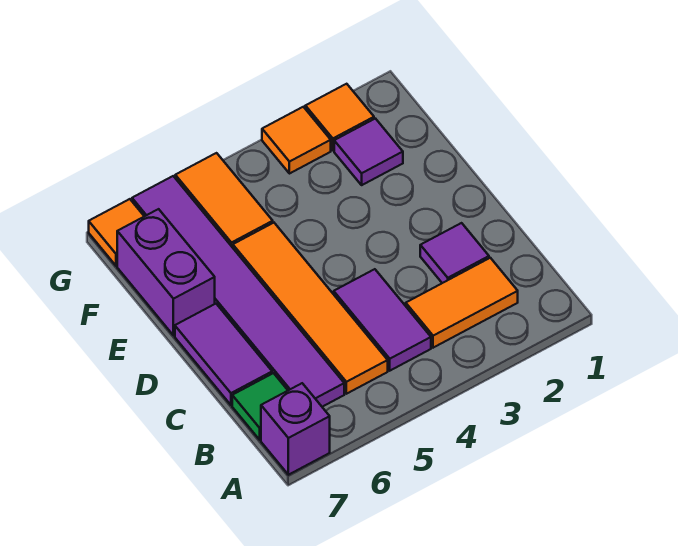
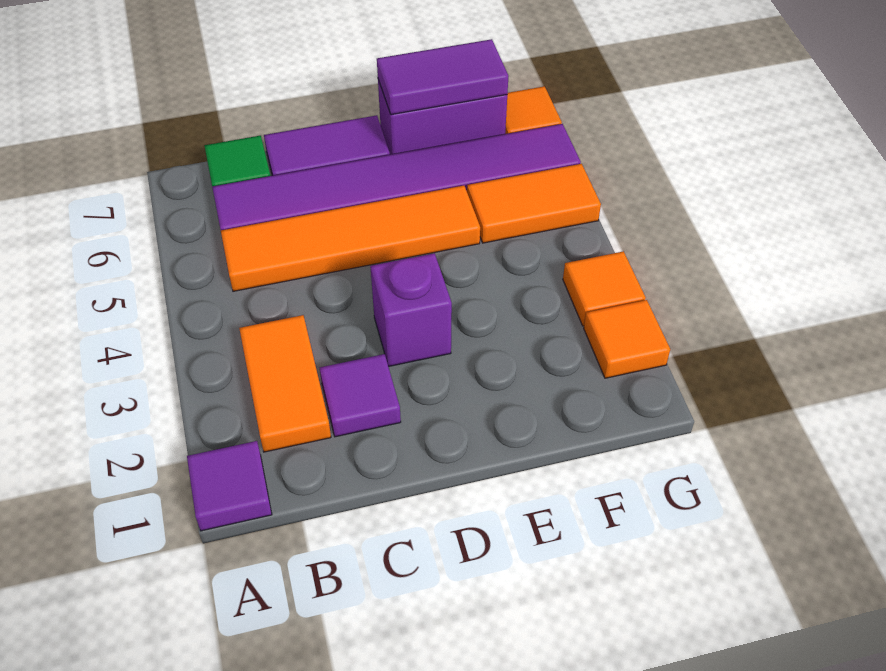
purple 1x1 brick [261,383,330,475] -> purple 1x1 brick moved to [370,253,452,367]
purple 1x2 tile [334,269,431,371] -> purple 1x2 tile moved to [377,39,508,115]
purple 1x1 tile [334,119,403,185] -> purple 1x1 tile moved to [187,441,272,531]

